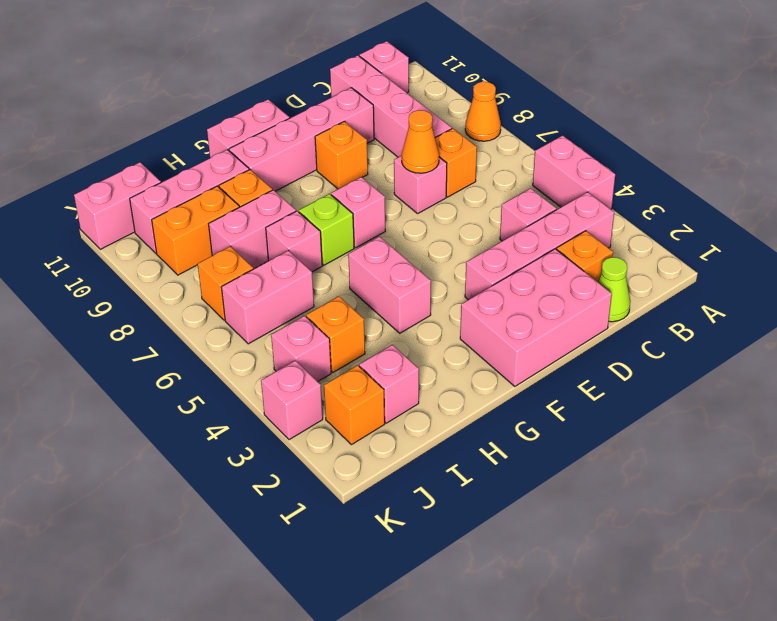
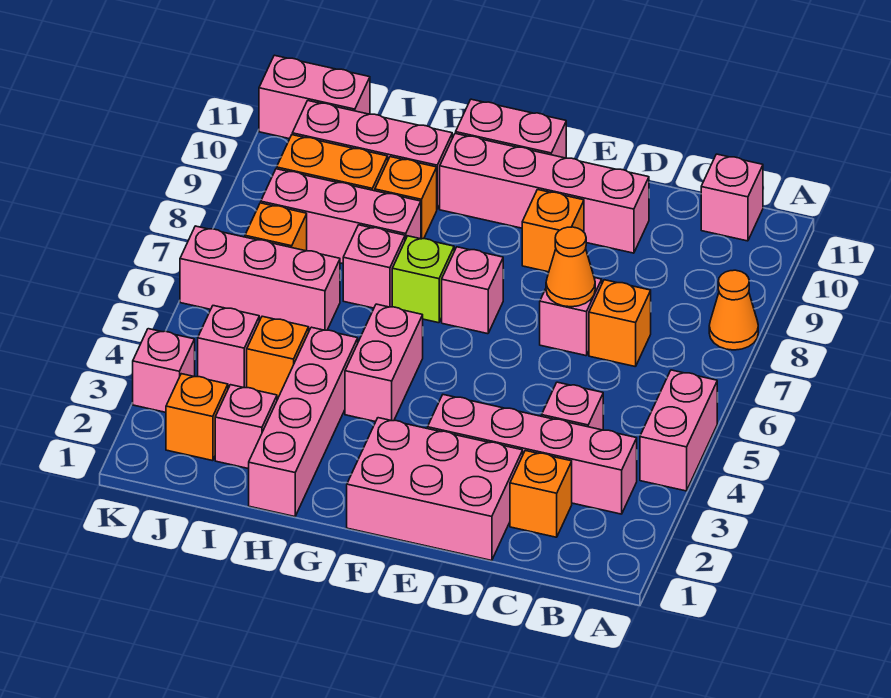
lime 1x1 cone [598,257,630,322] -> none
pink 1x4 brick [330,55,452,157] -> pink 1x4 brick moved to [249,327,358,517]
pink 1x2 brick [209,190,296,269] -> pink 1x3 brick [261,169,421,264]
pink 1x2 brick [221,250,314,344] -> pink 1x3 brick [180,226,340,330]

